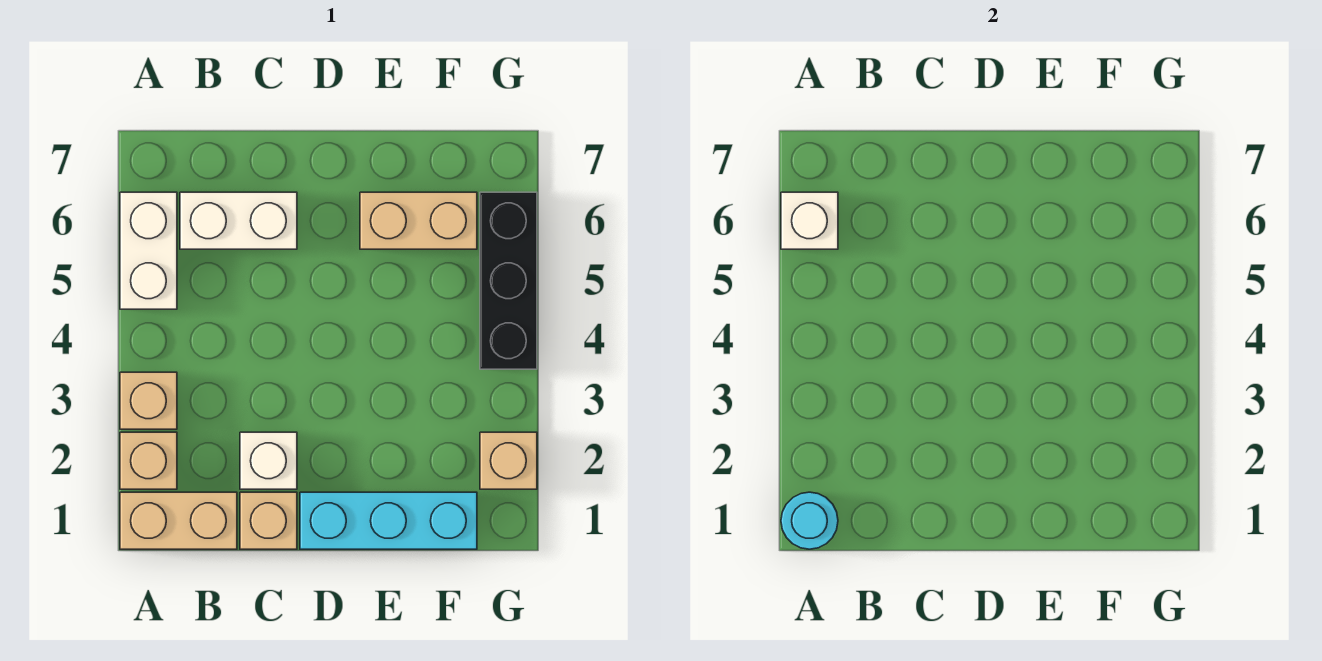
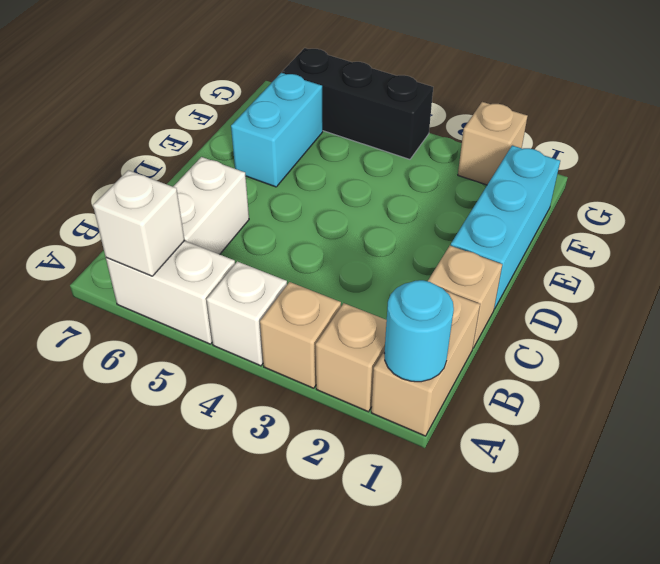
white 1x1 brick [240,432,297,489] -> white 1x1 brick moved to [206,261,287,366]
tan 1x2 brick [360,192,477,249] -> cyan 1x2 brick [231,73,323,187]

